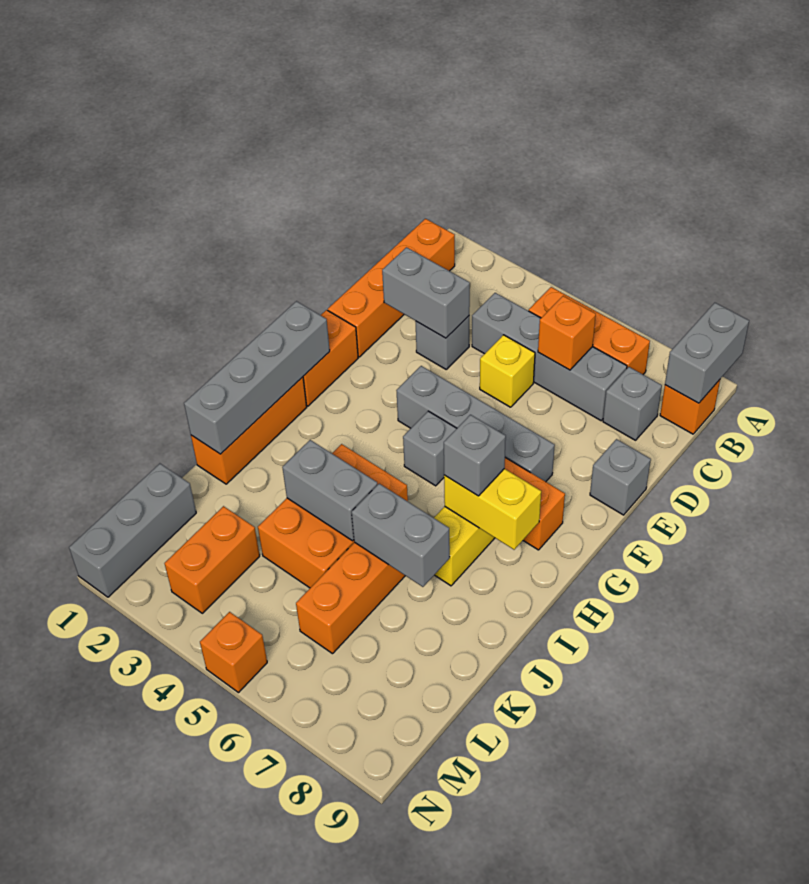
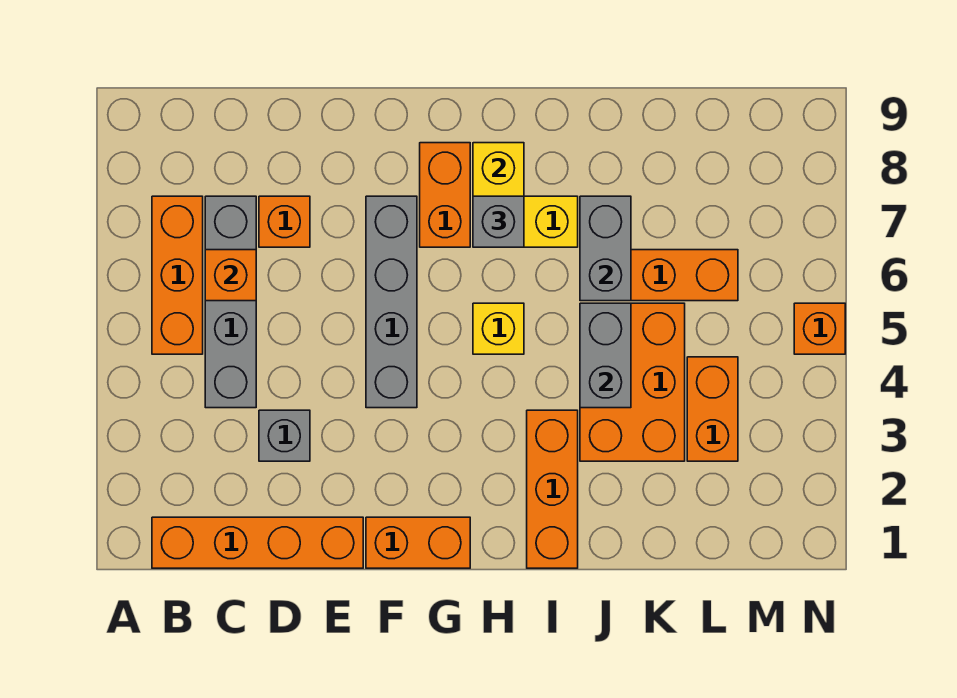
grey 1x2 brick [665,303,749,403] -> none
orange 1x1 brick [660,380,720,434] -> orange 1x1 brick moved to [259,196,310,247]
grey 1x1 brick [603,367,662,440] -> none
grey 1x2 brick [382,247,470,338] -> none
yellow 1x1 brick [480,335,535,407] -> yellow 1x1 brick moved to [473,303,524,354]
grey 1x1 brick [590,439,651,515] -> none
grey 1x4 brick [184,301,330,454] -> none
grey 1x1 brick [403,411,457,486] -> none
orange 1x3 brick [191,377,307,484] -> orange 1x3 brick turned to [527,410,578,568]
orange 2x3 brick [258,444,408,588] -> orange 2x3 brick turned to [580,303,685,461]
grey 1x3 brick [69,464,196,597] -> none
orange 1x2 brick [165,506,260,613] -> orange 1x2 brick turned to [687,357,738,461]

